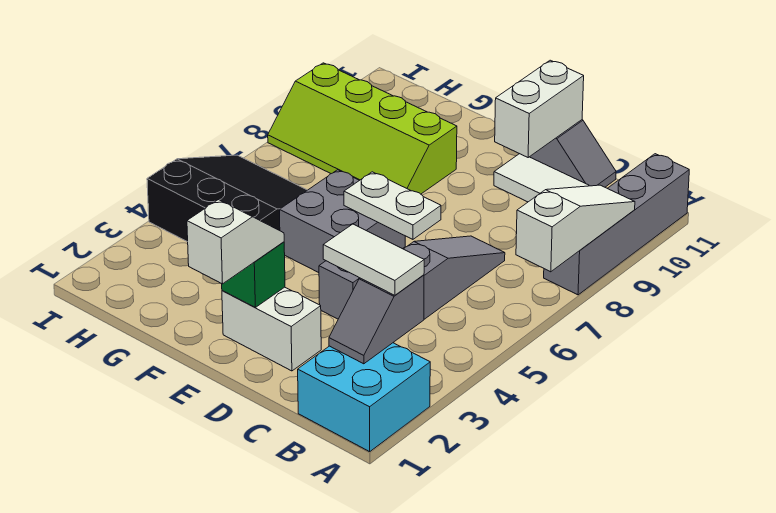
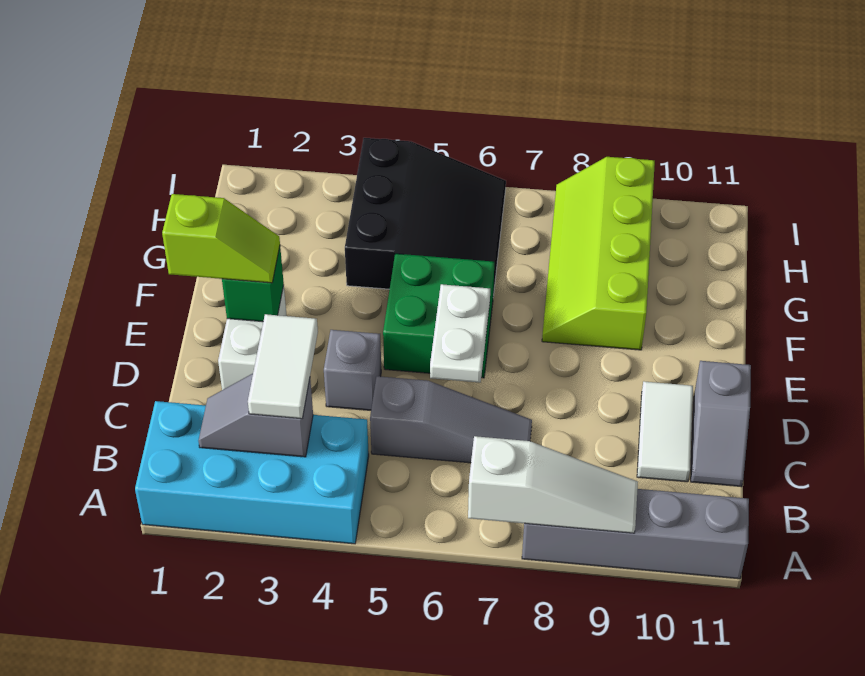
cyan 2x2 brick [298,343,430,452] -> cyan 2x4 brick [135,401,369,544]
white 1x2 brick [495,60,584,157] -> none
white 1x2 slope [187,200,284,284] -> lime 1x2 slope [162,194,280,283]
grey 2x2 brick [280,170,405,273] -> green 2x2 brick [383,254,494,378]

